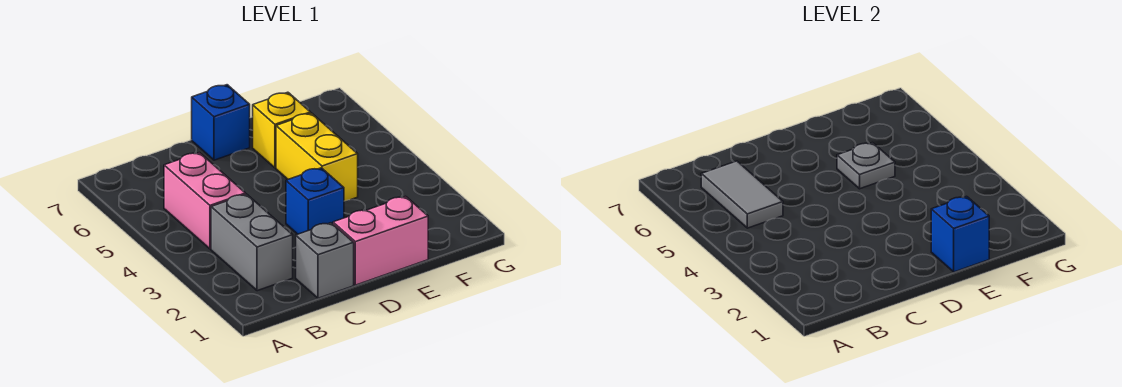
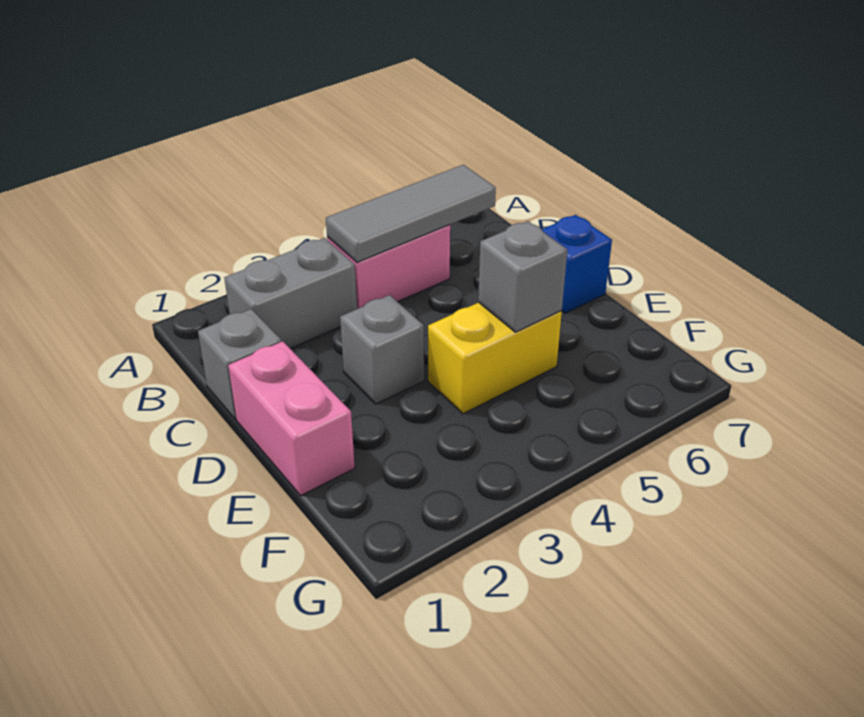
grey 1x2 tile [701,161,783,228] -> grey 1x3 tile [326,165,496,262]
blue 1x1 brick [286,168,344,234] -> grey 1x1 brick [340,295,424,404]
blue 1x1 brick [931,196,989,272] -> none
grey 1x1 plate [837,143,895,189] -> grey 1x1 brick [478,221,567,332]
yellow 1x1 brick [253,92,311,168] -> none

